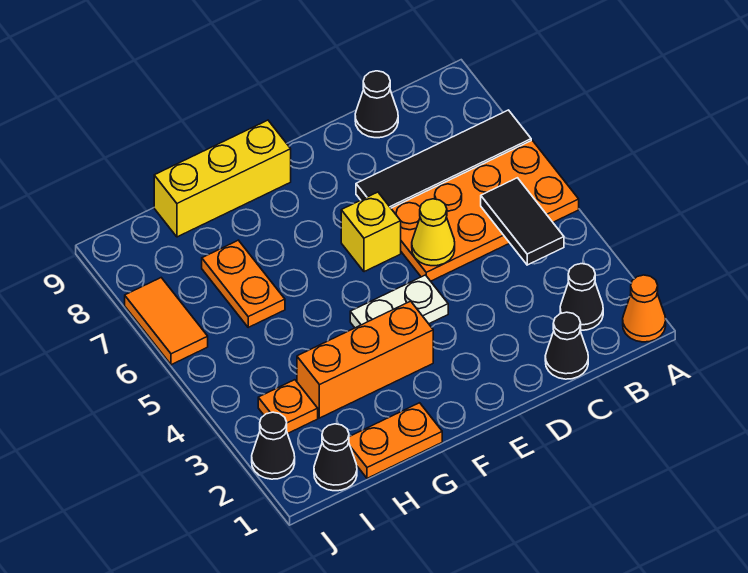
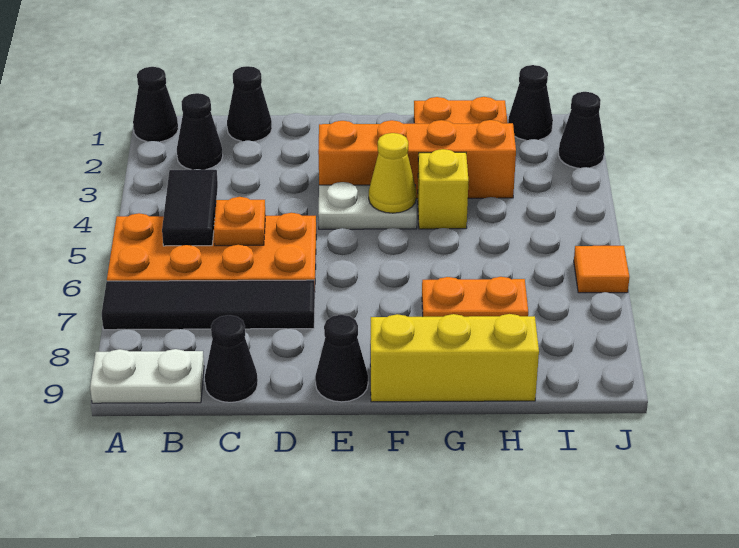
orange 1x1 cone [623,275,666,342] -> black 1x1 cone [133,67,178,142]
none -> white 1x2 plate [90,349,204,403]
yellow 1x1 cone [412,199,455,266] -> yellow 1x1 cone moved to [369,133,416,213]
yellow 1x1 brick [341,192,401,272] -> yellow 1x1 brick moved to [418,149,469,229]
none -> black 1x1 cone [315,315,368,402]
orange 1x3 brick [297,301,433,418] -> orange 1x4 brick [318,120,516,199]
orange 1x2 plate [202,240,285,327] -> orange 1x2 plate turned to [422,277,528,317]
orange 1x1 plate [258,380,318,434] -> orange 1x1 plate moved to [214,197,266,246]
orange 1x2 tile [125,278,208,365] -> orange 1x1 tile [574,246,630,293]

